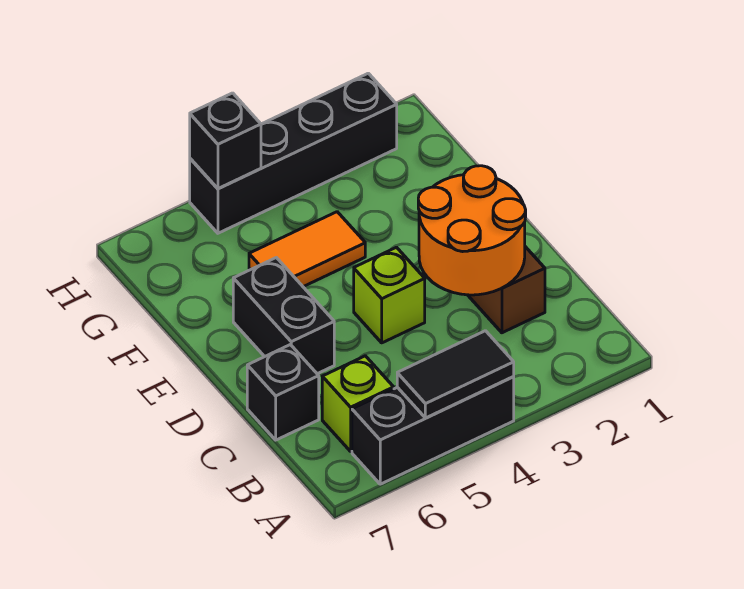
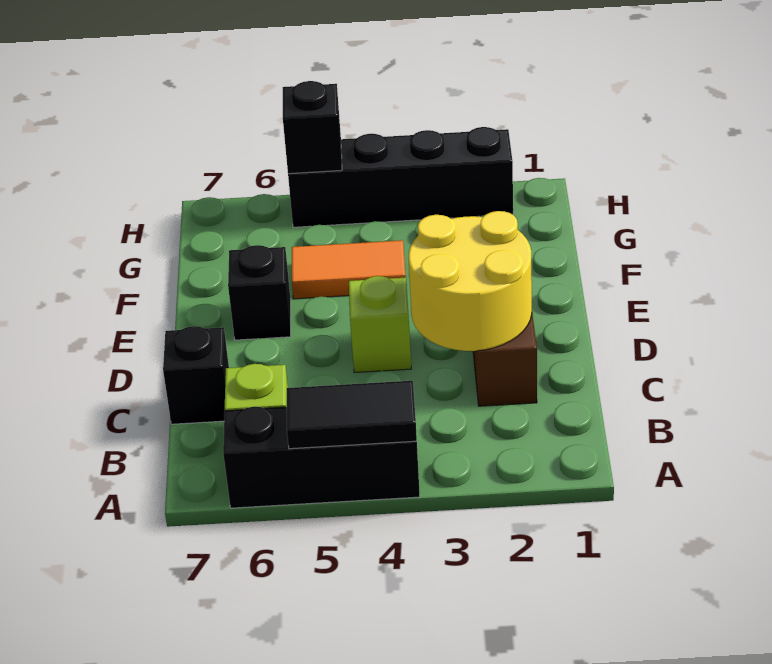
orange 2x2 round brick [418,166,526,295] -> yellow 2x2 round brick [408,211,532,351]
black 1x2 brick [233,258,334,374] -> black 1x1 brick [228,245,291,340]

